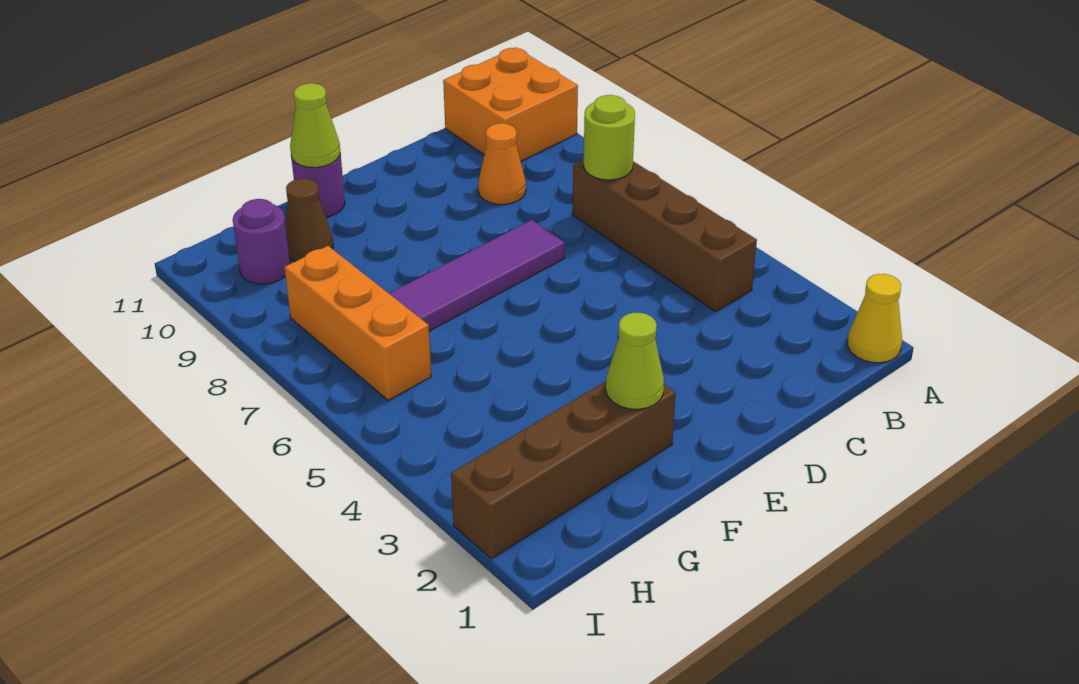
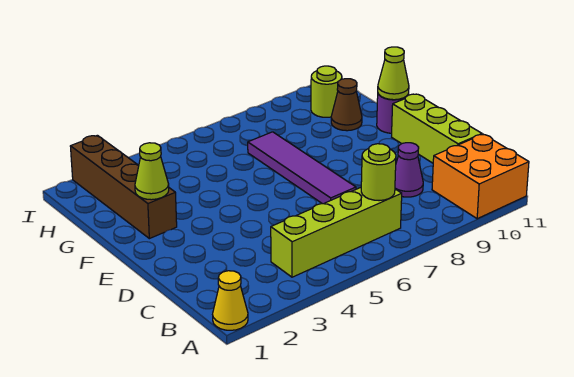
brown 1x4 brick [572,160,757,311] -> lime 1x4 brick [271,188,402,277]
orange 1x1 cone [478,123,526,205] -> purple 1x1 cone [395,143,423,197]
none -> lime 1x3 brick [392,94,482,163]
orange 1x3 brick [284,246,432,400] -> none
purple 1x1 round brick [233,199,290,284] -> lime 1x1 round brick [311,66,342,117]

